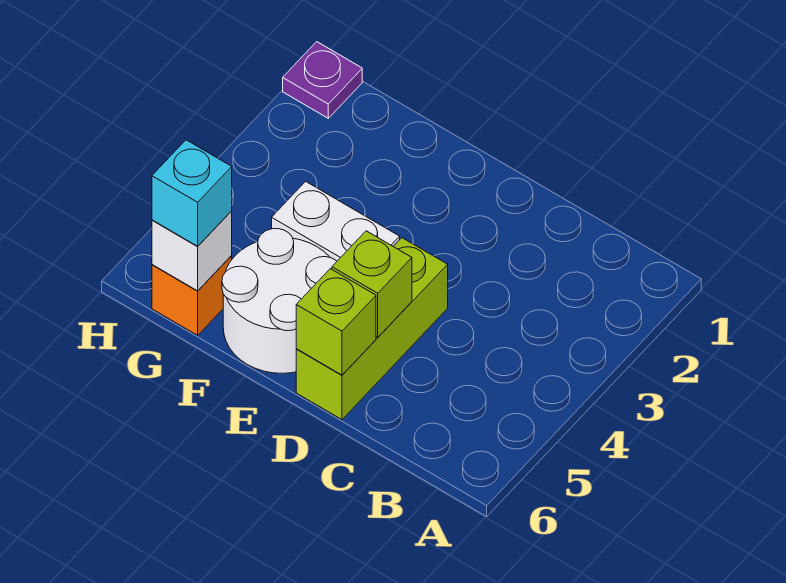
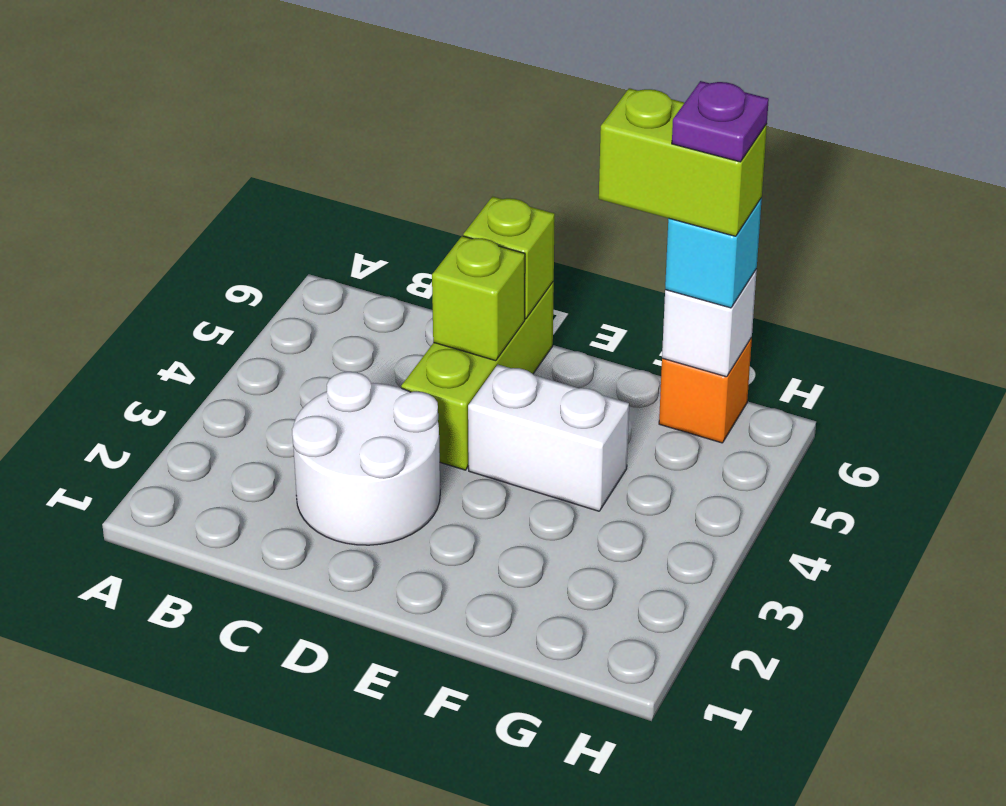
white 2x2 round brick [222,229,337,373] -> white 2x2 round brick moved to [292,372,440,545]
none -> lime 1x2 brick [599,88,767,236]
purple 1x1 plate [283,42,362,118] -> purple 1x1 plate moved to [672,81,769,162]

